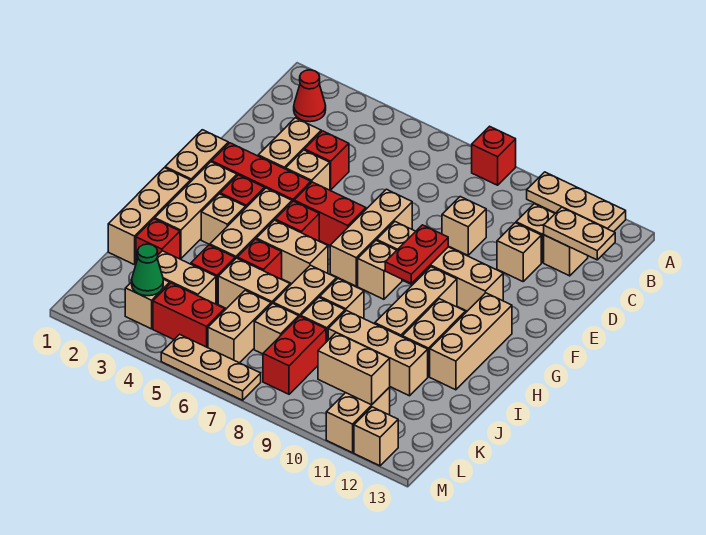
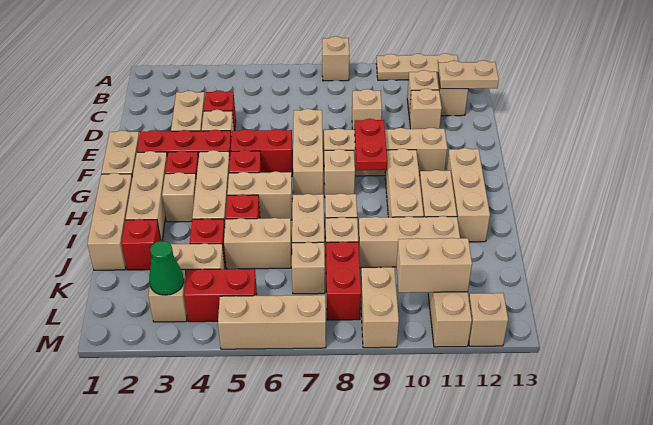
red 1x1 brick [472,126,516,185] -> tan 1x1 brick [322,36,349,81]
red 1x1 cone [294,70,326,122] -> none
tan 1x2 brick [208,290,271,363] -> tan 1x2 brick moved to [361,267,399,348]
tan 1x3 plate [161,334,261,400] -> tan 1x3 brick [218,295,326,349]

